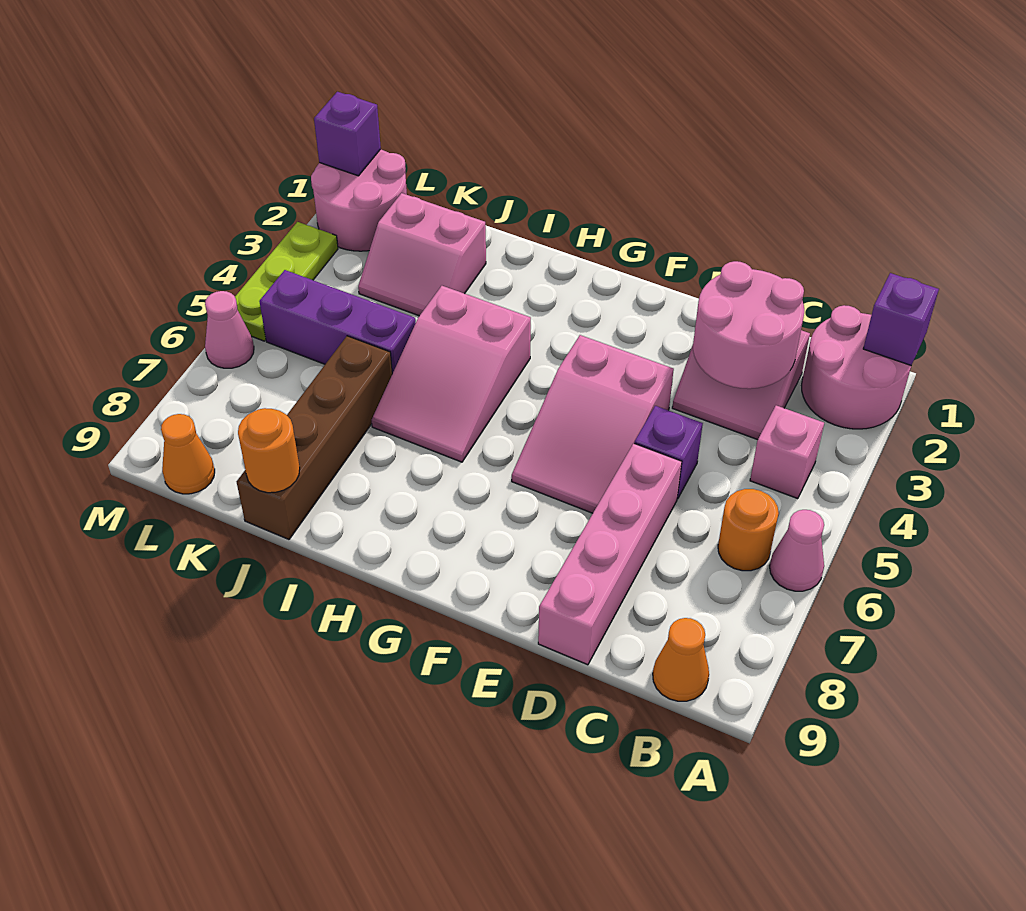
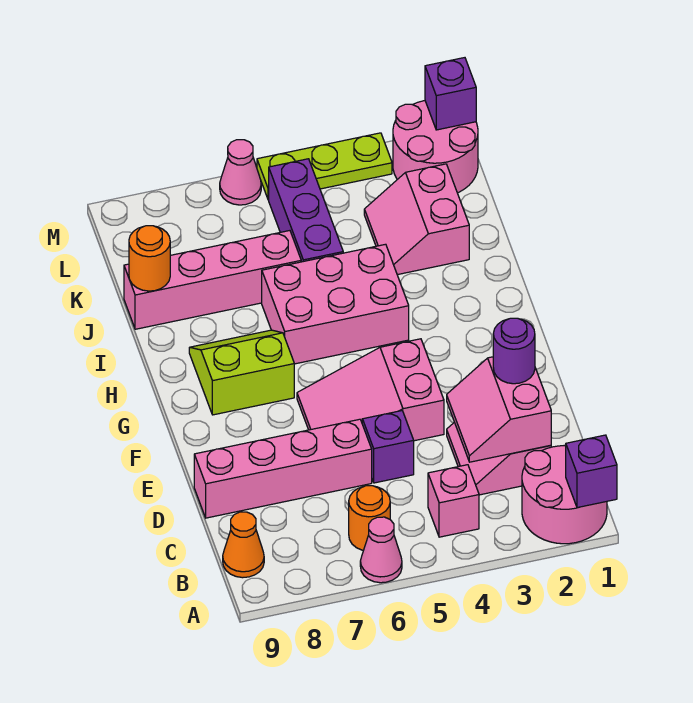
pink 2x2 round brick [693,261,804,389] -> pink 2x2 slope [447,357,551,462]
none -> purple 1x1 round brick [493,318,535,384]
none -> lime 2x2 slope [189,330,294,415]
pink 2x3 slope [372,286,531,462] -> pink 2x3 brick [262,244,409,364]
brown 1x4 brick [237,336,392,539] -> pink 1x4 brick [124,231,301,329]
orange 1x1 cone [161,414,215,494] -> none

